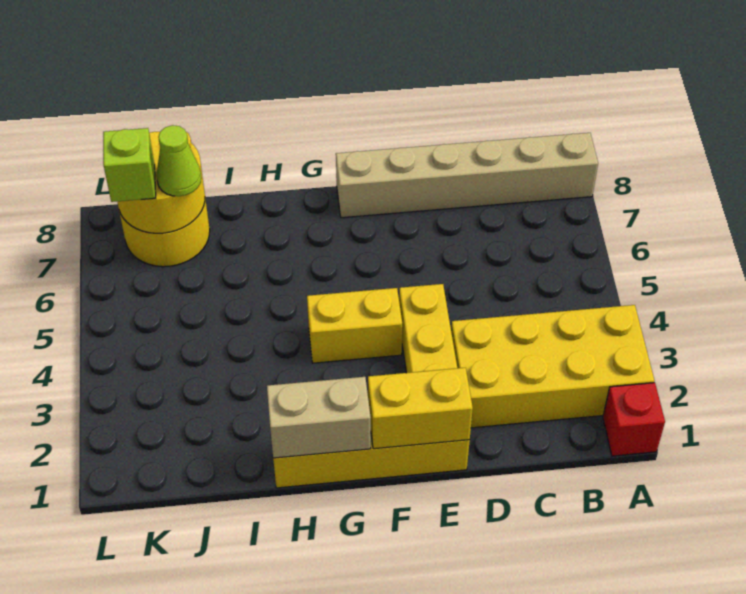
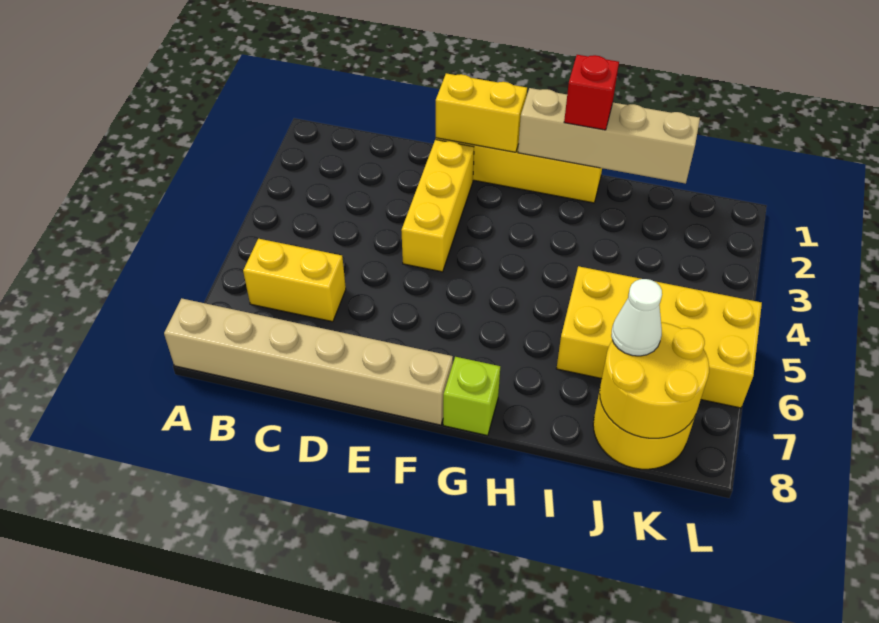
red 1x1 brick [603,383,665,456] -> red 1x1 brick moved to [564,55,619,130]
yellow 2x4 brick [451,305,654,428] -> yellow 2x4 brick moved to [556,266,762,408]
yellow 1x2 brick [307,288,402,363] -> yellow 1x2 brick moved to [243,239,346,322]
tan 1x2 brick [267,377,371,458] -> tan 1x4 brick [518,88,700,184]
lime 1x1 cone [156,125,201,196] -> white 1x1 cone [611,279,662,356]
lime 1x1 brick [103,128,156,202] -> lime 1x1 brick moved to [443,357,500,436]

